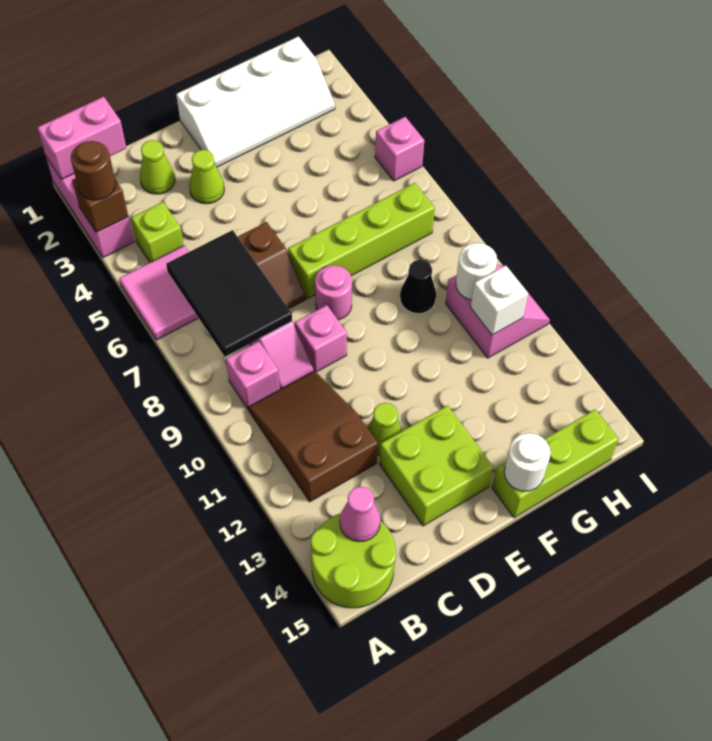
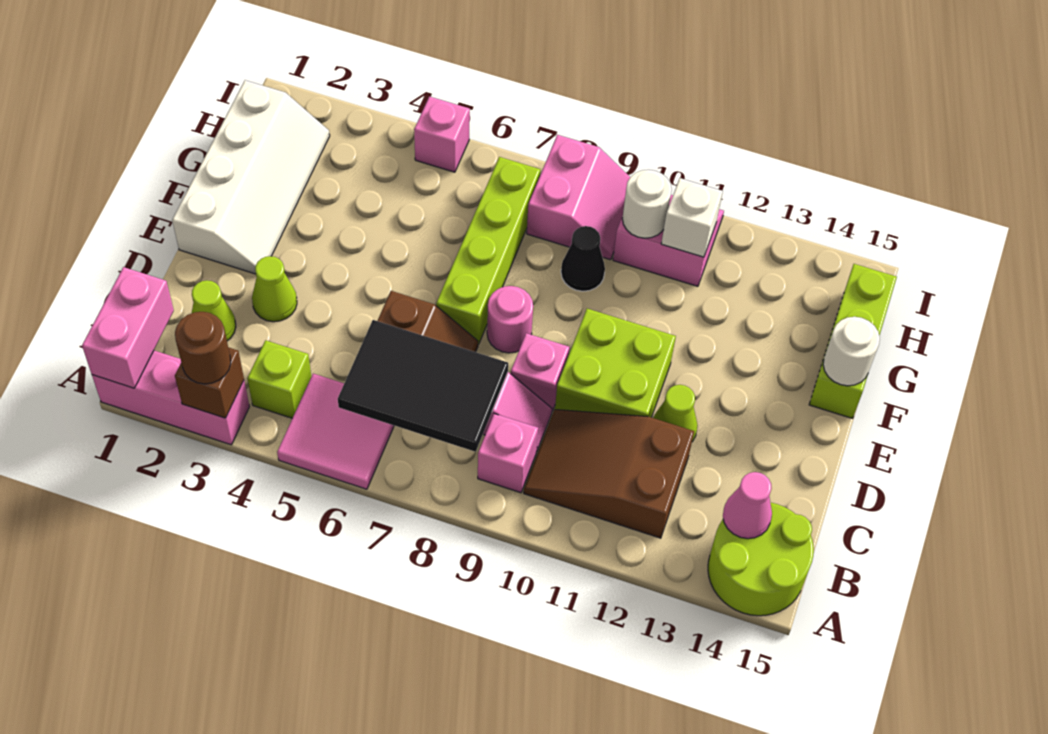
lime 2x2 brick [379,405,493,526] -> lime 2x2 brick moved to [555,309,676,417]
none -> pink 2x2 slope [527,135,630,260]

